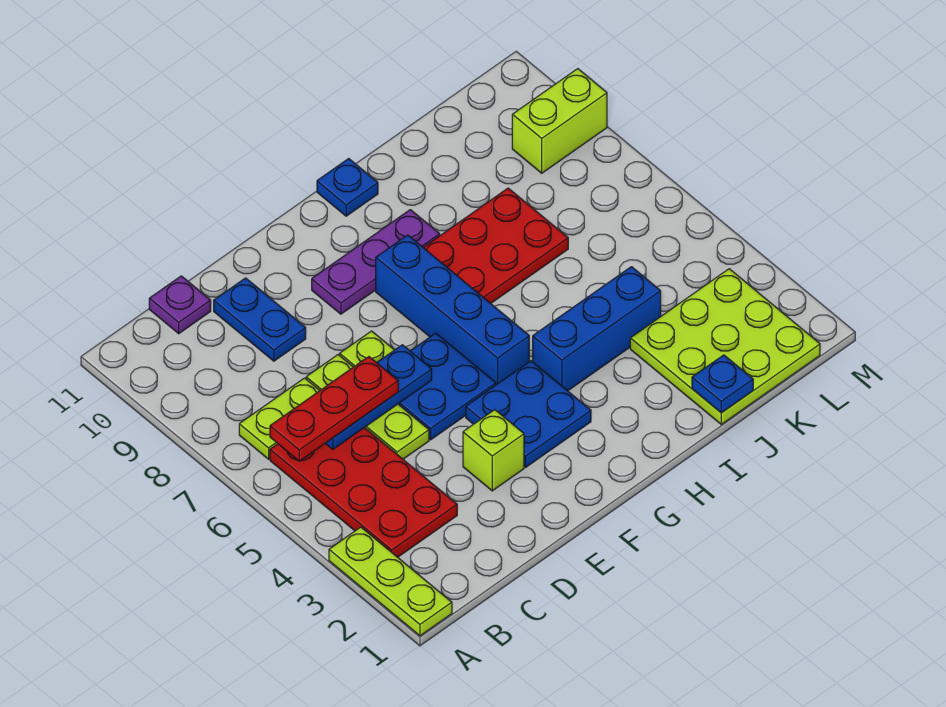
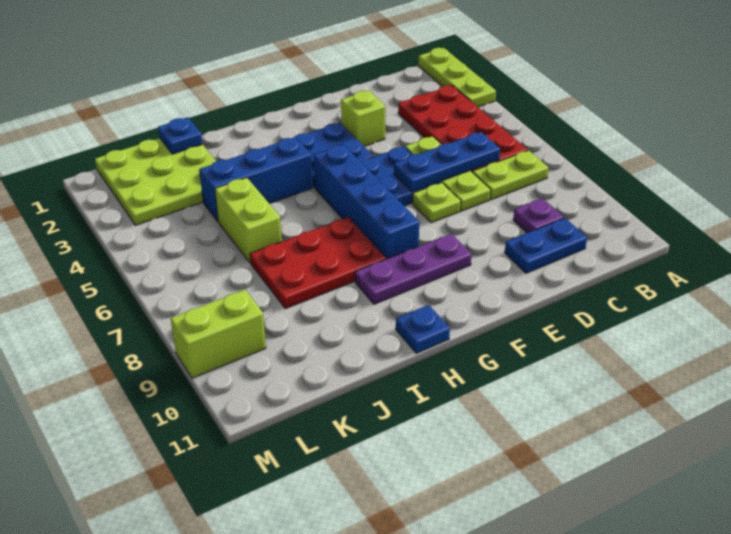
red 1x3 plate [270,357,398,461] -> none
purple 1x1 plate [149,276,211,334] -> purple 1x1 plate moved to [513,198,564,233]
blue 1x2 plate [214,278,306,361] -> blue 1x2 plate turned to [505,218,587,273]
none -> lime 1x2 brick [215,178,282,263]

